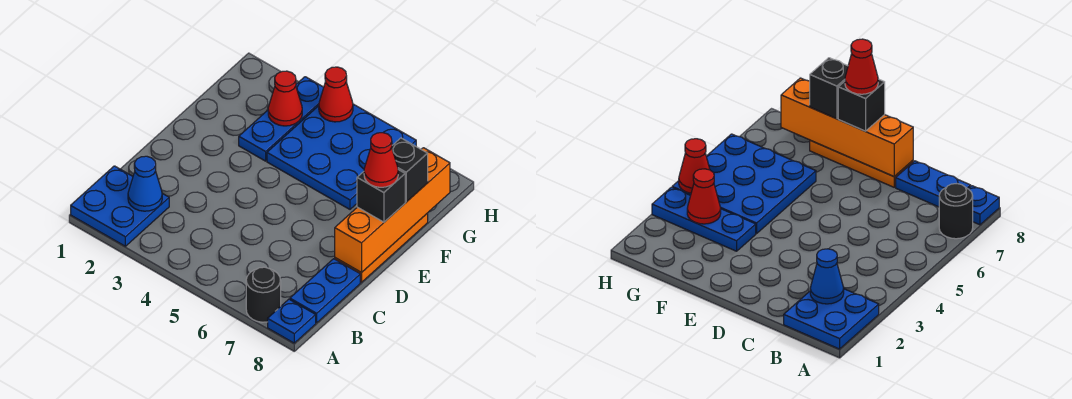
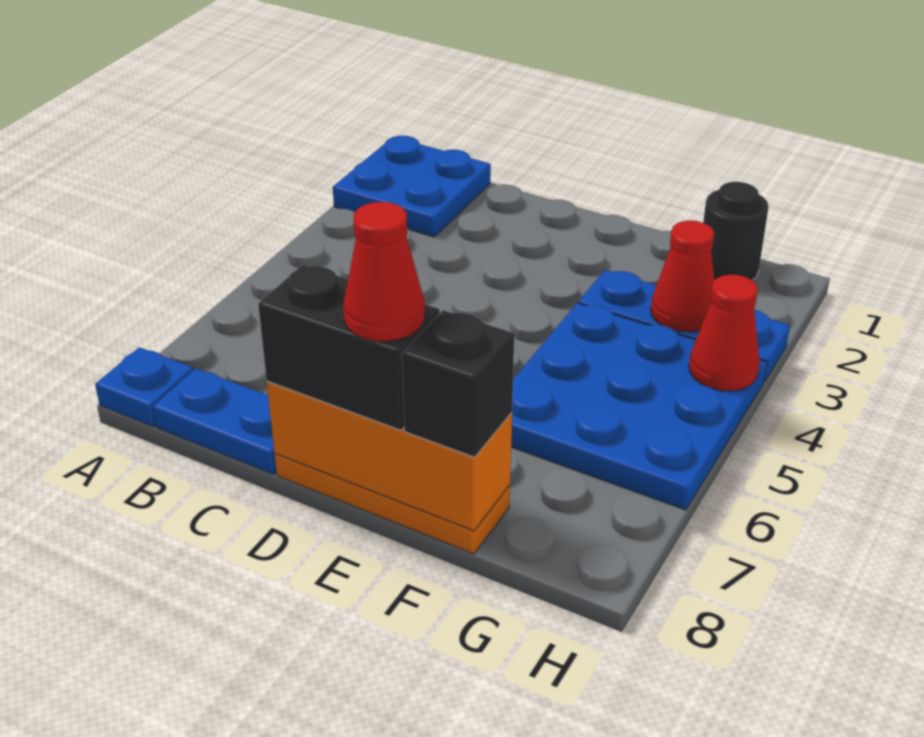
black 1x1 round brick [246,267,281,322] -> black 1x1 round brick moved to [703,182,769,280]
blue 1x1 cone [128,156,162,211] -> none
orange 1x4 brick [335,148,450,273] -> orange 1x3 brick [267,381,512,531]
black 1x1 brick [357,170,405,222] -> black 1x2 brick [258,265,440,430]

